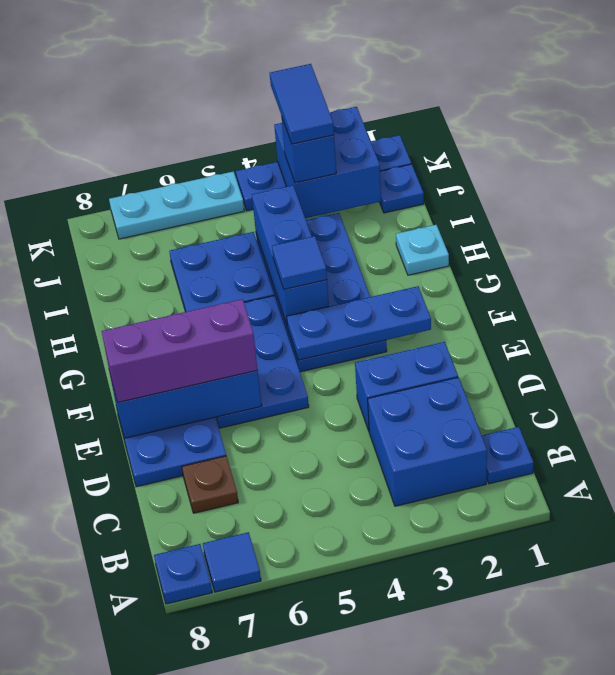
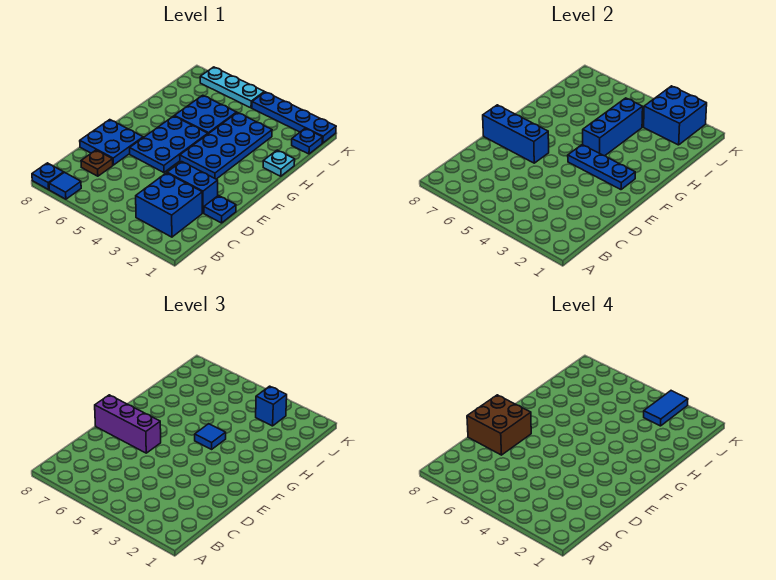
blue 1x1 plate [482,427,534,484] -> blue 1x1 plate moved to [204,196,236,223]
none -> brown 2x2 brick [467,395,531,455]

